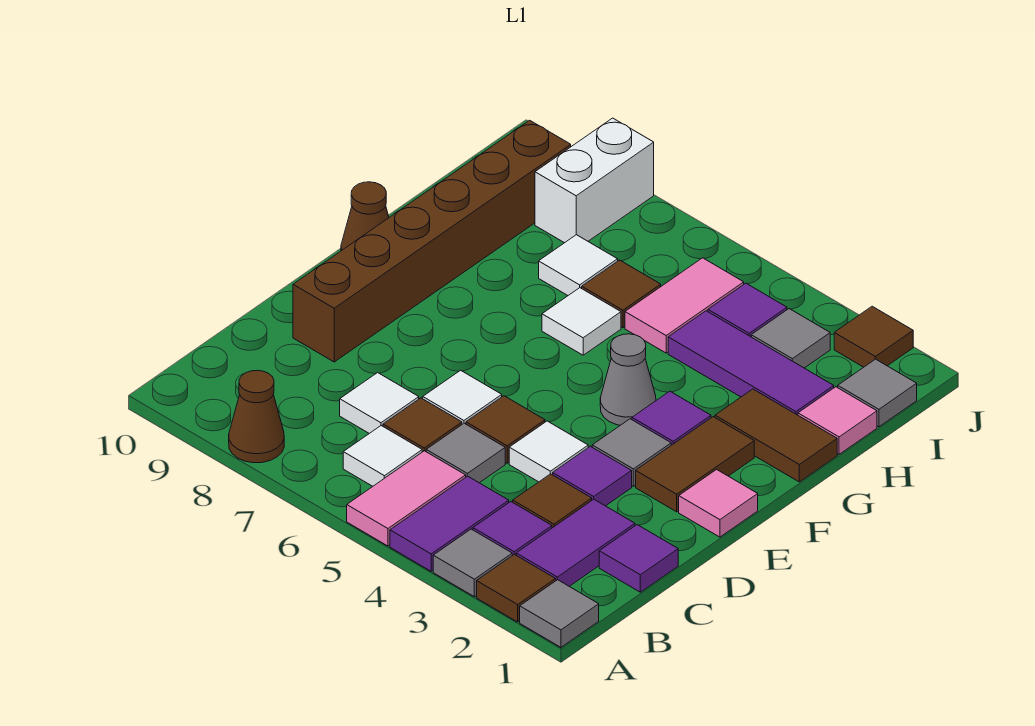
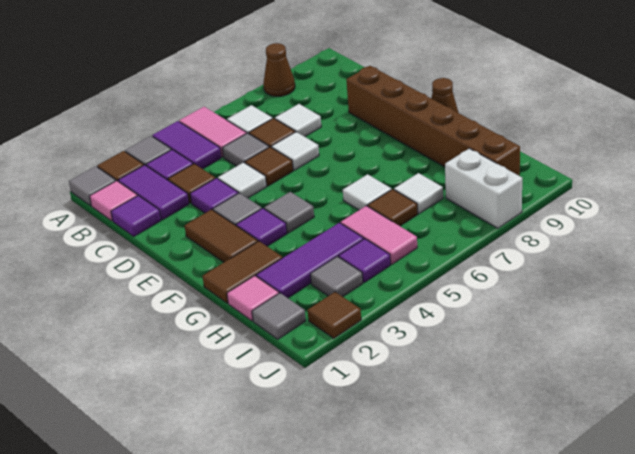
pink 1x1 tile [679,470,758,537] -> pink 1x1 tile moved to [90,181,137,221]
grey 1x1 cone [600,334,656,425] -> grey 1x1 tile [264,192,314,233]

